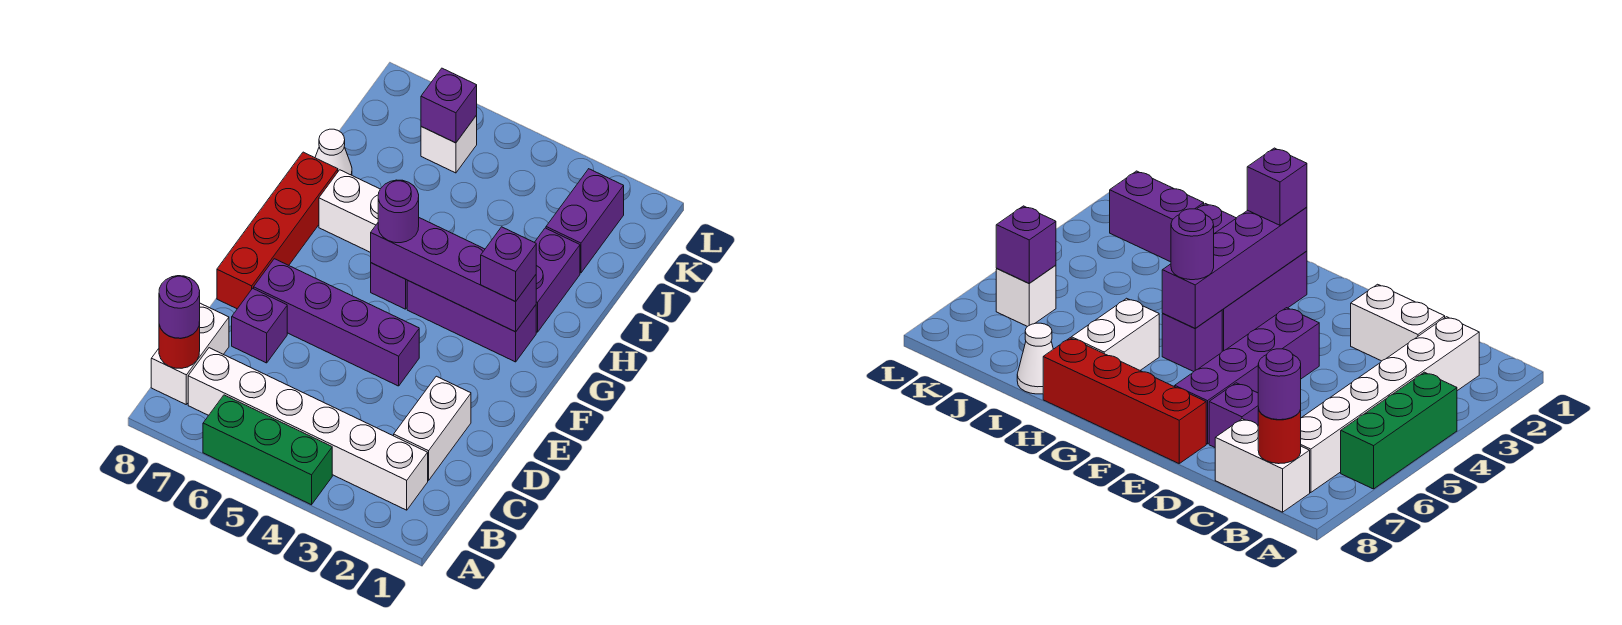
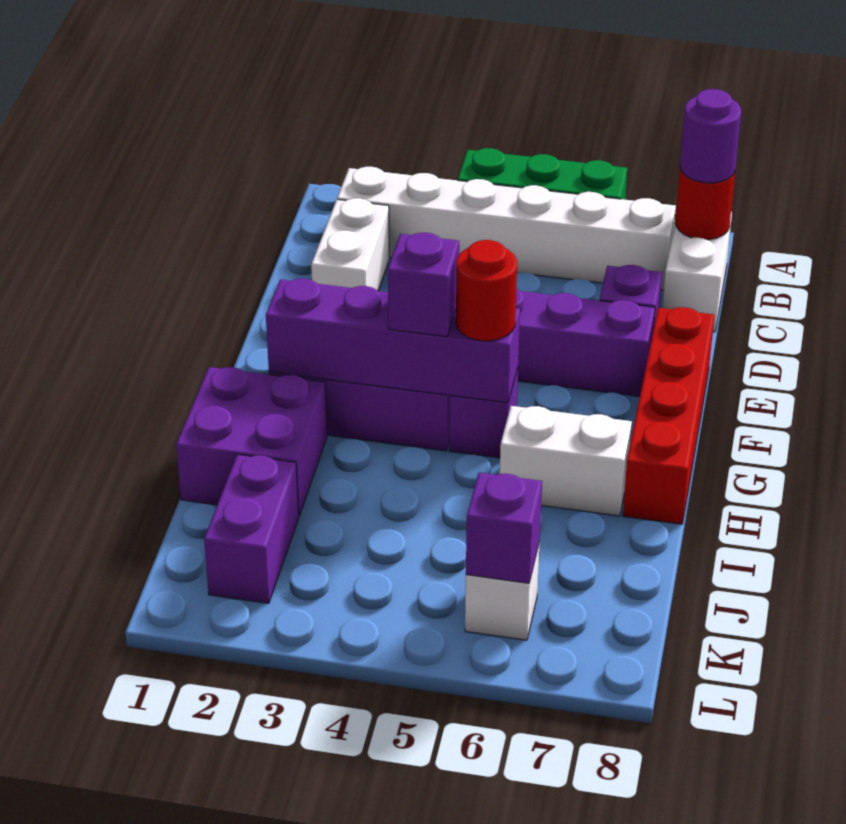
purple 1x1 brick [481,227,536,302] -> purple 1x1 brick moved to [388,233,459,337]
purple 1x1 round brick [378,180,419,243] -> red 1x1 round brick [456,240,517,341]
purple 1x2 brick [535,228,580,332] -> purple 2x2 brick [176,367,327,516]
white 1x1 cone [315,129,352,175] -> none

